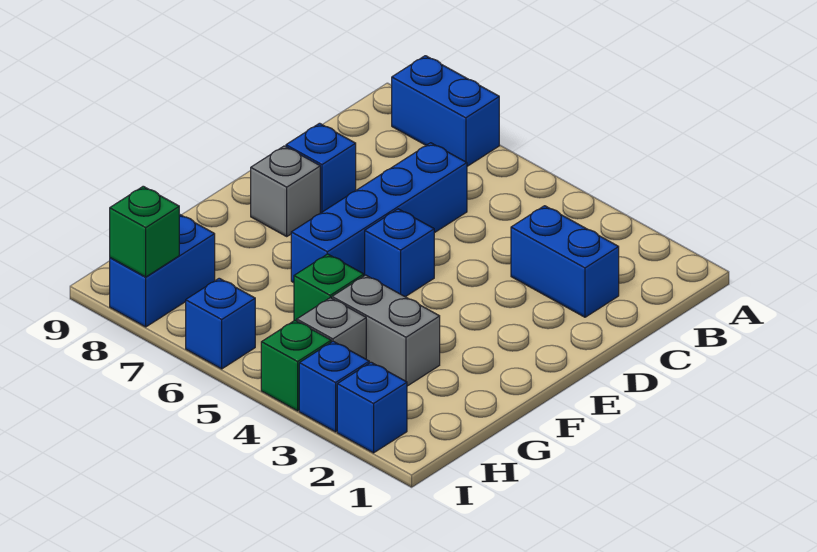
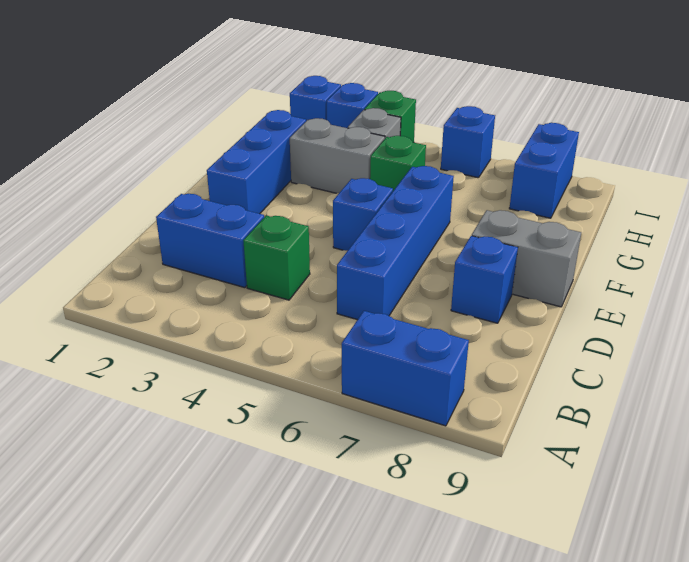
none -> blue 1x3 brick [207,110,306,214]
grey 1x1 brick [251,146,320,236] -> grey 1x2 brick [472,210,581,307]
green 1x1 brick [110,186,179,277] -> green 1x1 brick moved to [243,216,310,300]

